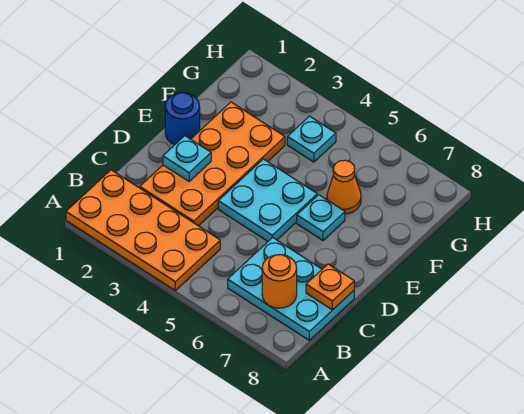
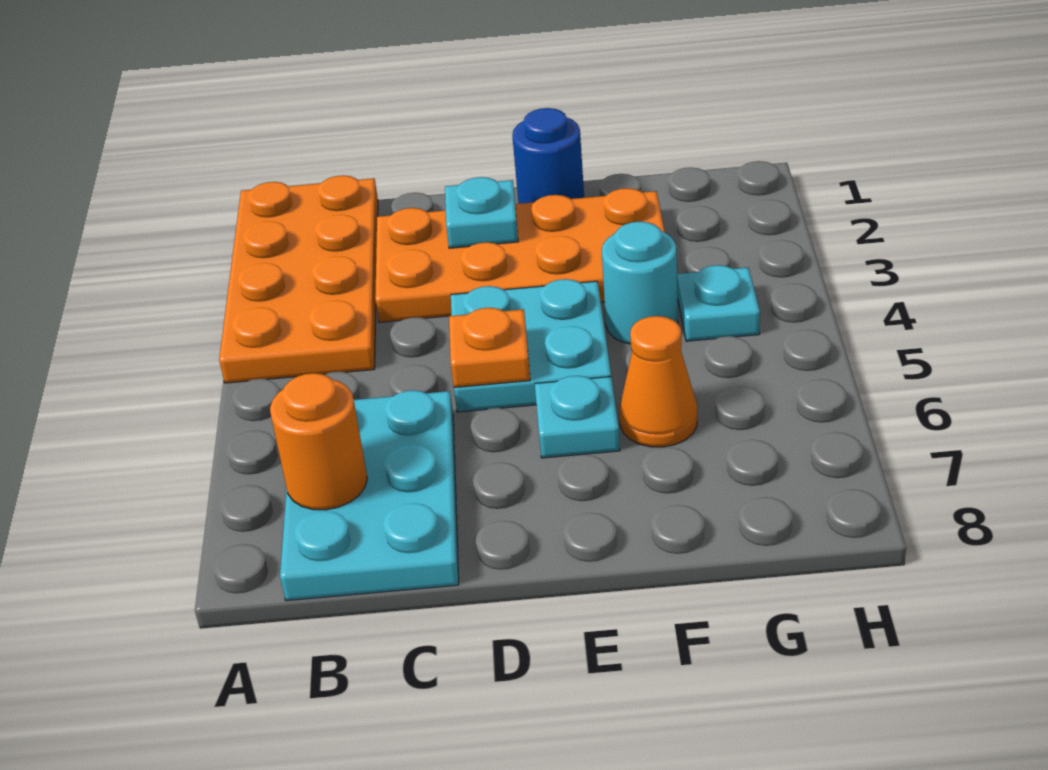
orange 1x1 plate [306,264,354,310] -> orange 1x1 plate moved to [449,308,530,387]
none -> cyan 1x1 round brick [602,222,678,344]

